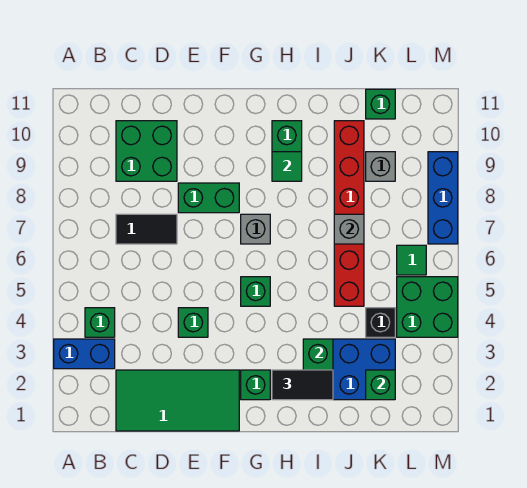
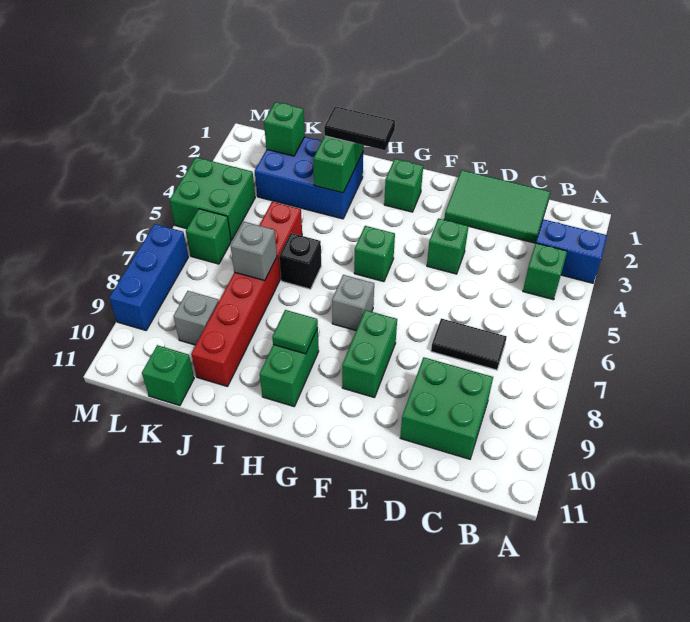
green 2x4 tile [116,370,239,431] -> green 2x3 tile [444,170,550,243]
green 1x2 brick [178,183,239,213] -> green 1x2 brick turned to [342,310,397,398]
black 1x1 brick [366,308,395,337] -> black 1x1 brick moved to [279,233,321,289]
green 1x1 tile [397,245,426,275] -> green 1x1 brick [186,209,231,264]

